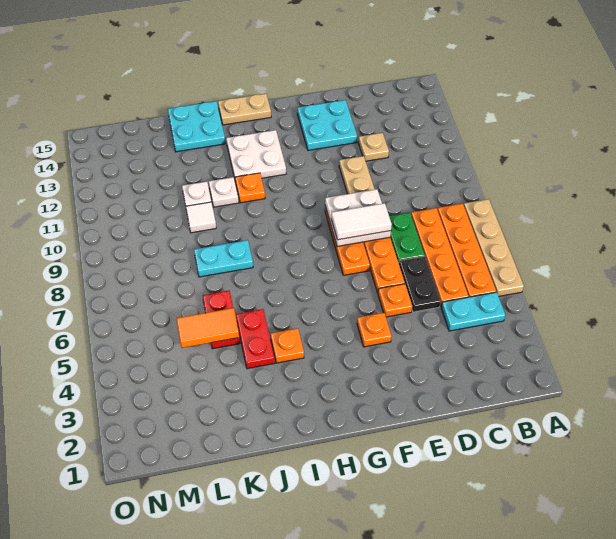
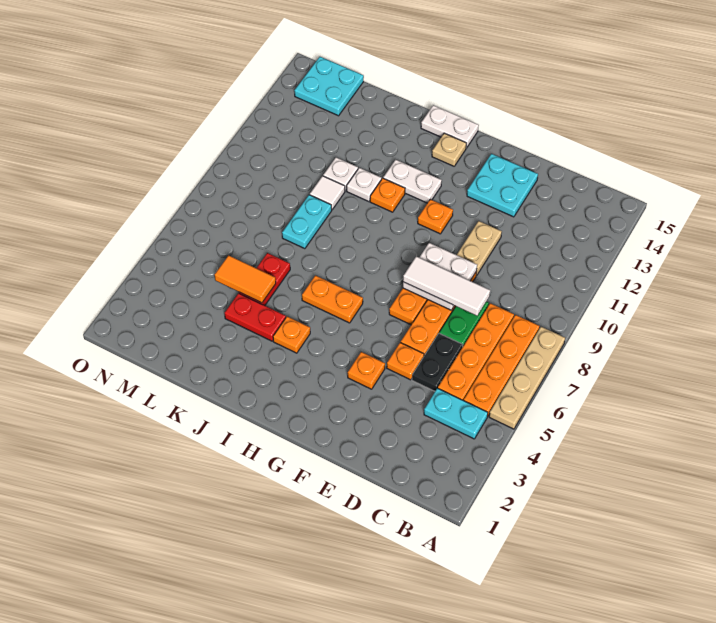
tan 1x1 plate [358,133,389,161] -> tan 1x1 plate moved to [432,133,466,166]
white 1x2 tile [331,203,392,240] -> white 1x3 tile [403,256,490,316]
none -> orange 1x1 plate [418,199,453,234]
none -> orange 1x2 plate [302,275,363,323]
white 2x2 plate [226,130,286,178] -> white 1x2 plate [383,160,442,203]
tan 1x2 plate [218,94,271,125] -> white 1x2 plate [421,105,479,148]
red 1x2 plate [236,309,275,369] -> red 1x2 plate turned to [224,293,286,341]
cyan 1x2 plate [194,240,253,277] -> cyan 1x2 plate turned to [282,195,332,249]
cyan 2x2 plate [168,101,225,152] -> cyan 2x2 plate moved to [294,57,364,116]

